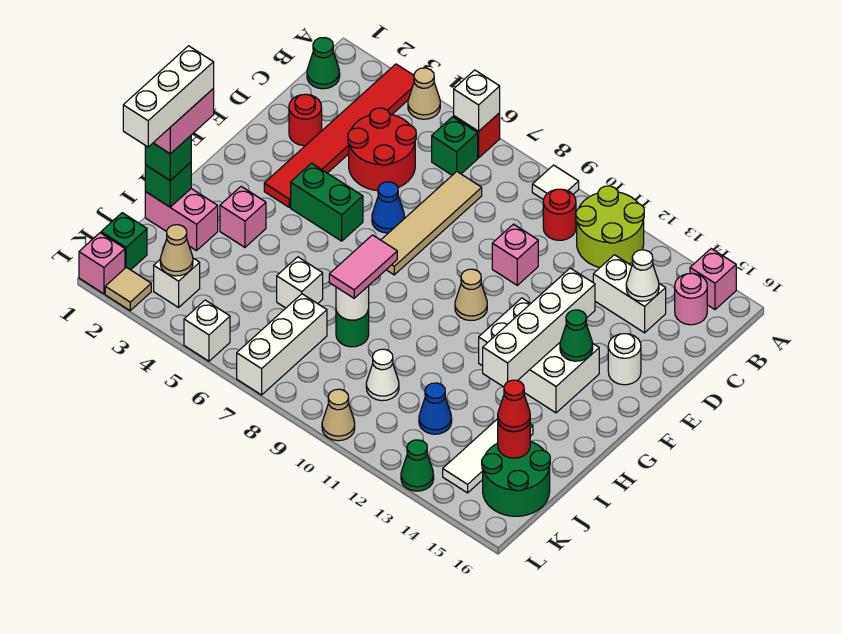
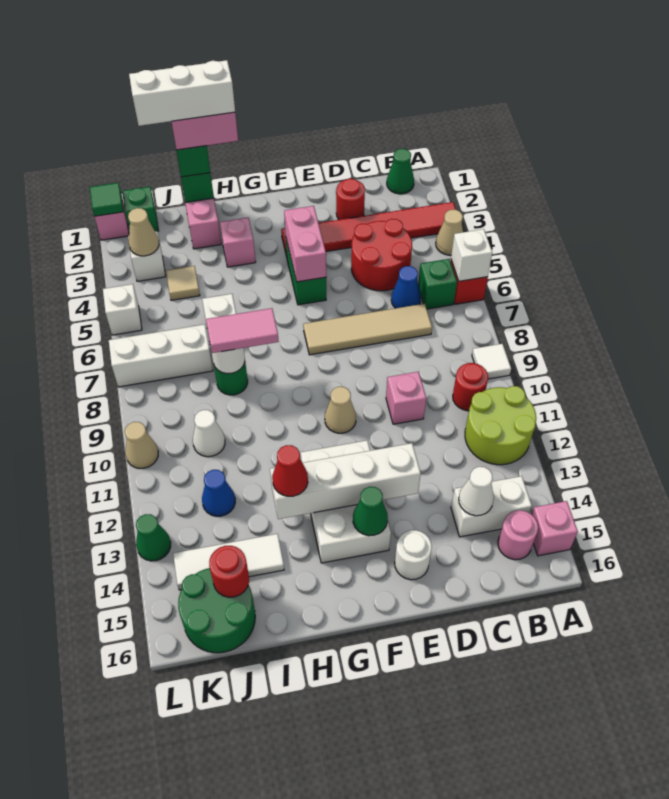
white 1x2 brick [593,255,666,333] -> white 1x2 brick turned to [451,476,532,537]
blue 1x1 cone [372,182,405,233] -> blue 1x1 cone moved to [391,266,421,308]
none -> pink 1x2 brick [284,206,326,282]
red 1x1 cone [498,380,530,431] -> red 1x1 cone moved to [272,445,308,496]
none -> green 1x1 tile [90,183,123,216]
tan 1x1 tile [105,267,151,311] -> tan 1x1 tile moved to [166,266,200,300]

